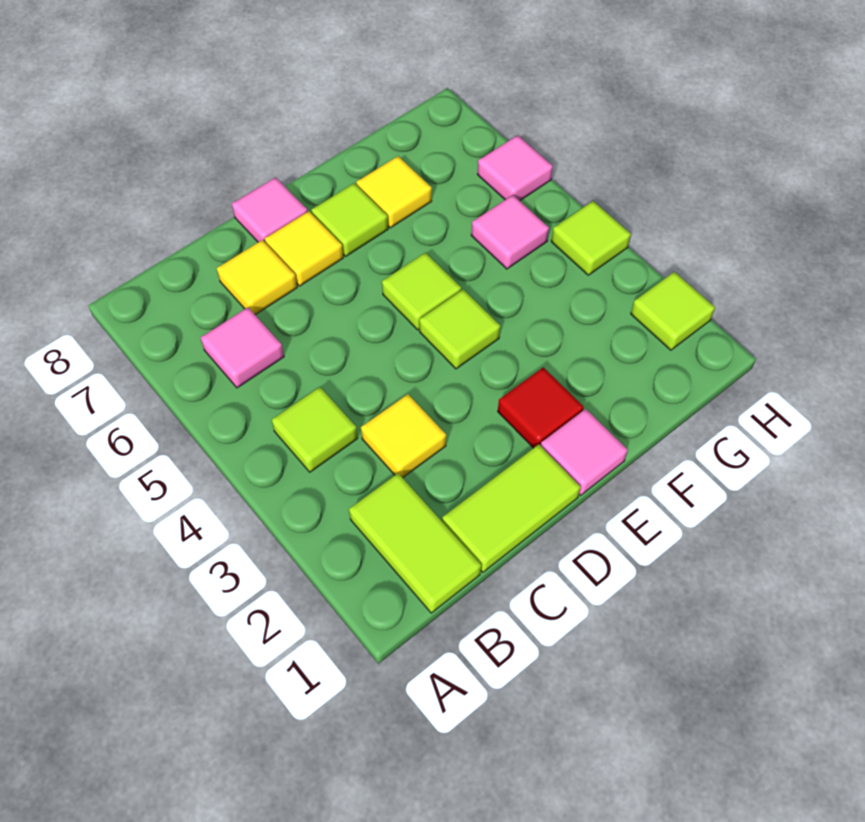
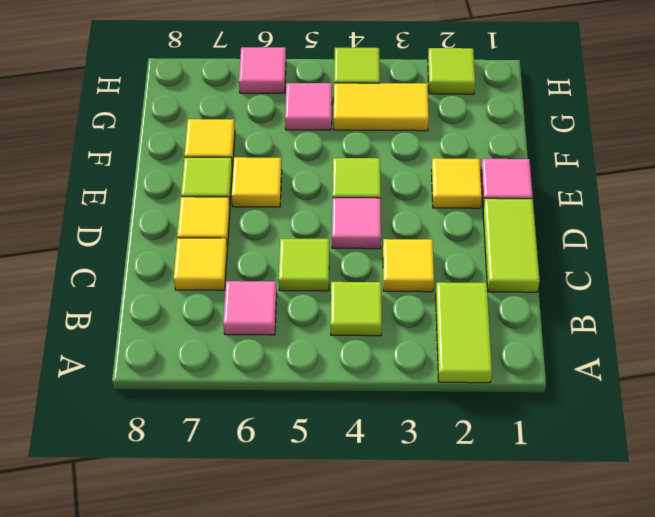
lime 1x2 tile [349,473,481,613] -> lime 1x2 tile turned to [436,282,492,383]
pink 1x1 tile [232,177,308,242] -> pink 1x1 tile moved to [332,198,381,249]
red 1x1 tile [498,367,584,448] -> yellow 1x1 tile [431,158,482,208]
lime 1x1 tile [382,253,461,330] -> lime 1x1 tile moved to [279,239,329,291]
none -> yellow 1x1 tile [231,157,282,207]
none -> yellow 1x2 tile [334,83,429,131]

